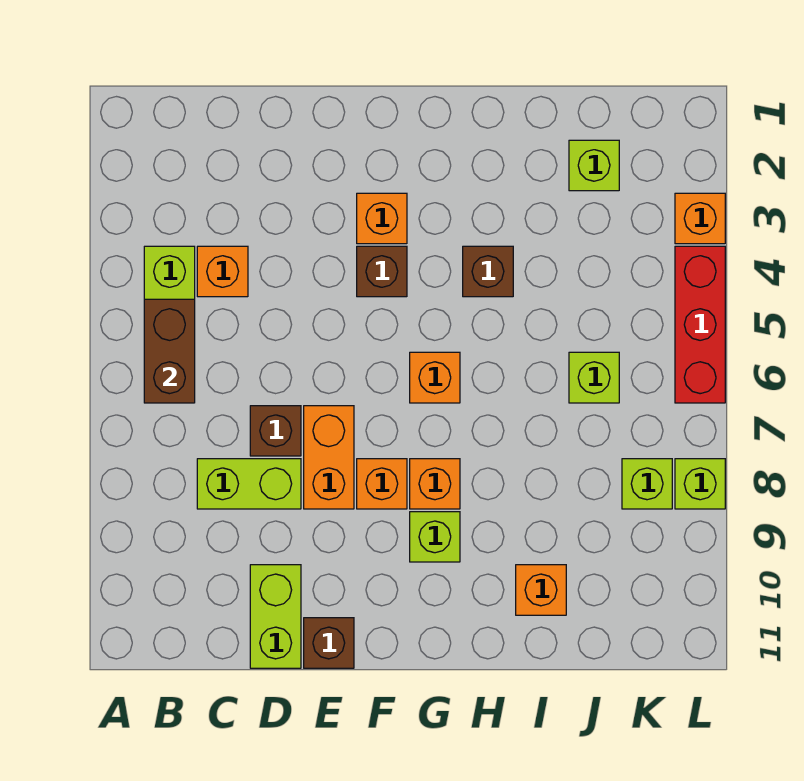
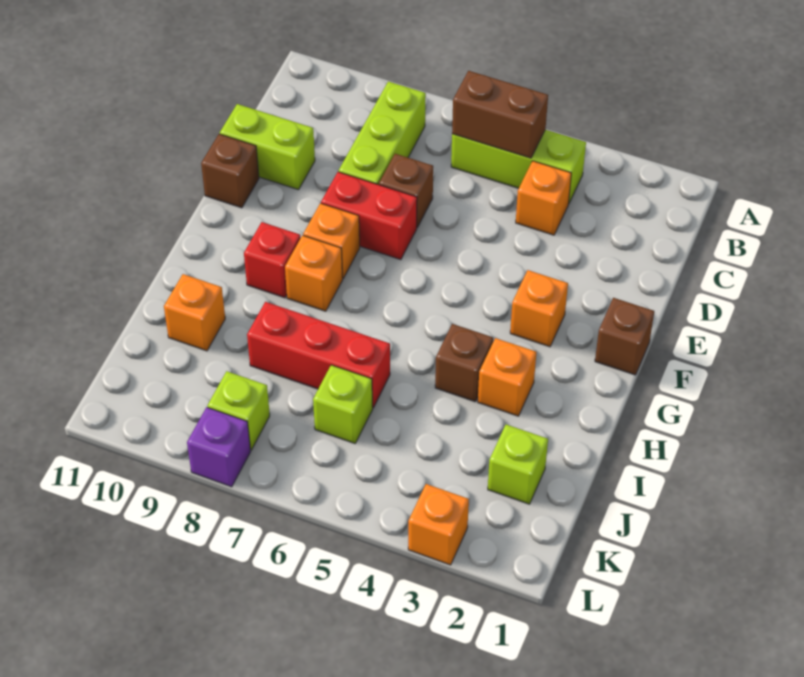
lime 1x2 brick [197,459,301,509] -> lime 1x3 brick [339,81,426,185]
orange 1x2 brick [304,406,354,509] -> red 1x2 brick [321,172,417,260]
brown 1x1 brick [357,246,407,297] -> brown 1x1 brick moved to [595,298,654,375]
orange 1x1 brick [410,352,460,403] -> orange 1x1 brick moved to [478,338,536,416]
lime 1x1 brick [410,512,460,562] -> red 1x1 brick [244,222,301,298]
red 1x3 brick [675,246,725,403] -> red 1x3 brick moved to [247,302,390,408]
lime 1x1 brick [675,459,725,509] -> purple 1x1 brick [187,407,251,487]

